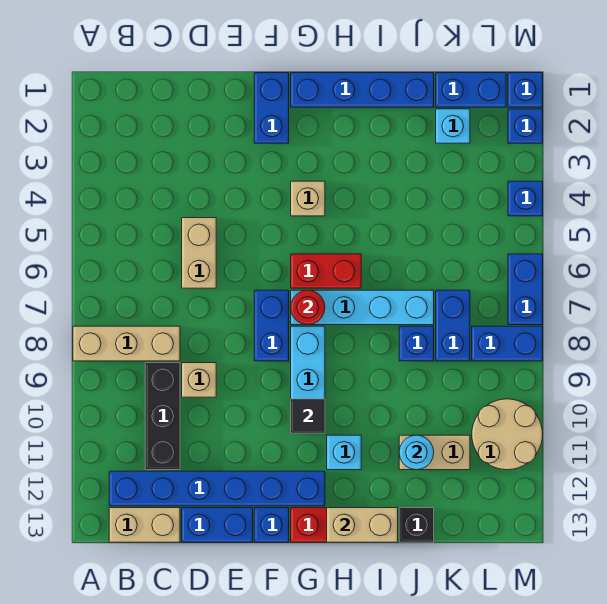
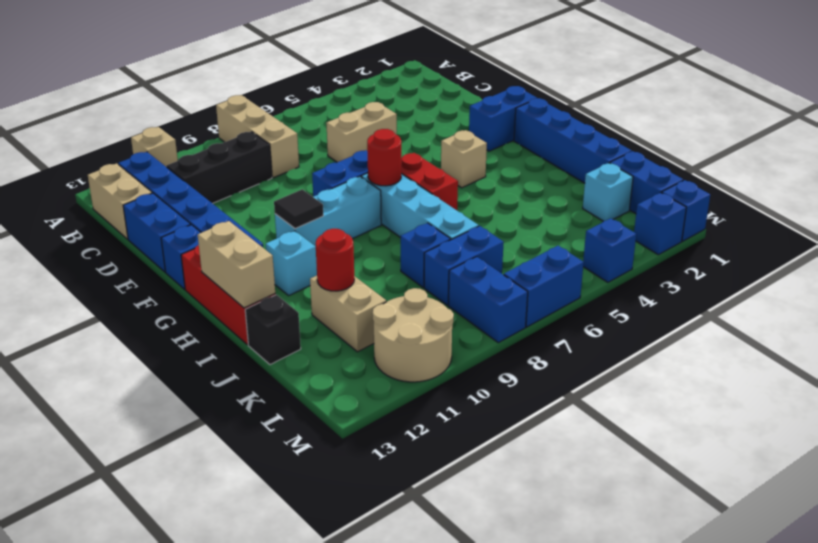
tan 1x1 brick [182,363,216,397] -> tan 1x1 brick moved to [131,127,178,167]
cyan 1x1 round brick [399,435,434,470] -> red 1x1 round brick [316,229,354,291]

